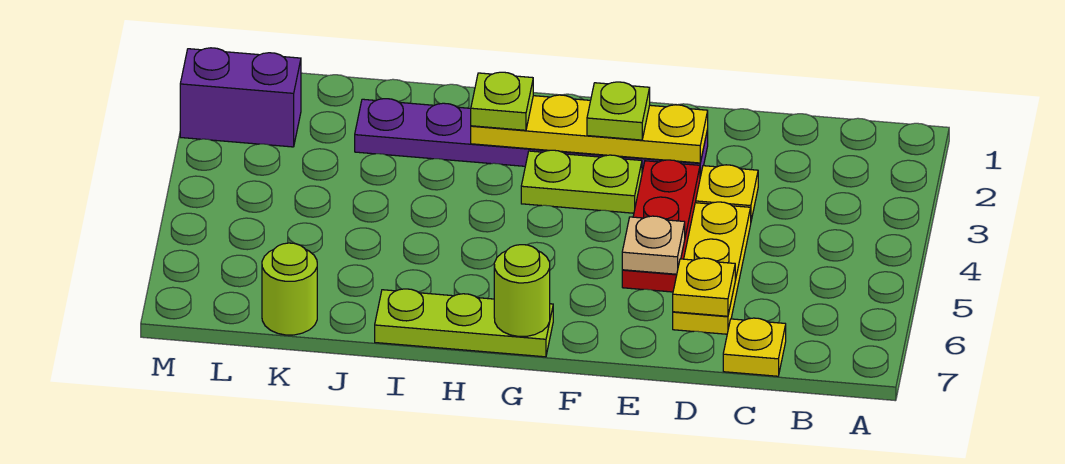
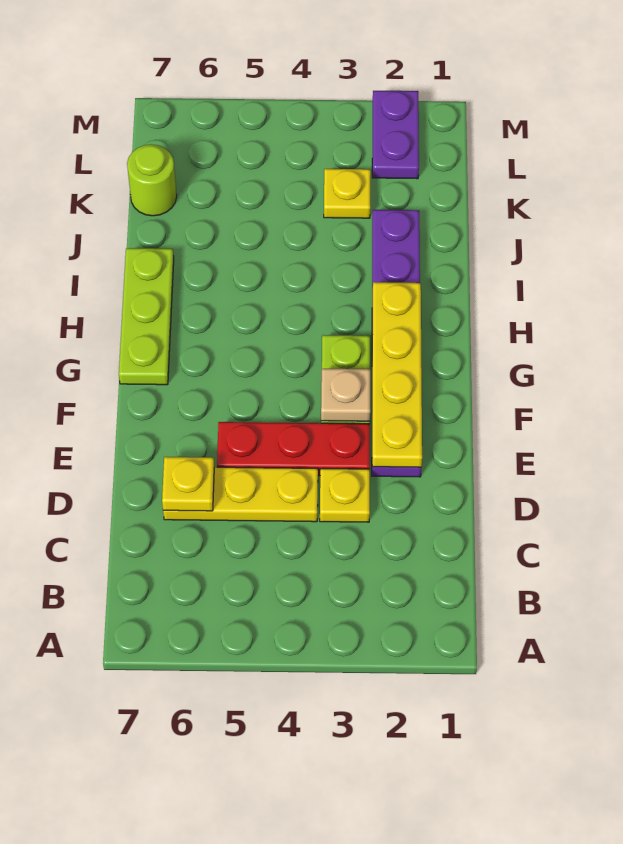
yellow 1x1 plate [723,318,786,376] -> yellow 1x1 plate moved to [324,169,371,218]
tan 1x1 plate [622,216,685,275] -> tan 1x1 plate moved to [321,369,370,421]
lime 1x1 plate [587,82,650,140] -> none
lime 1x1 round brick [494,245,550,336] -> none
lime 1x1 plate [471,72,533,130] -> none
purple 1x2 brick [180,48,301,147] -> purple 1x2 plate [372,91,419,179]

